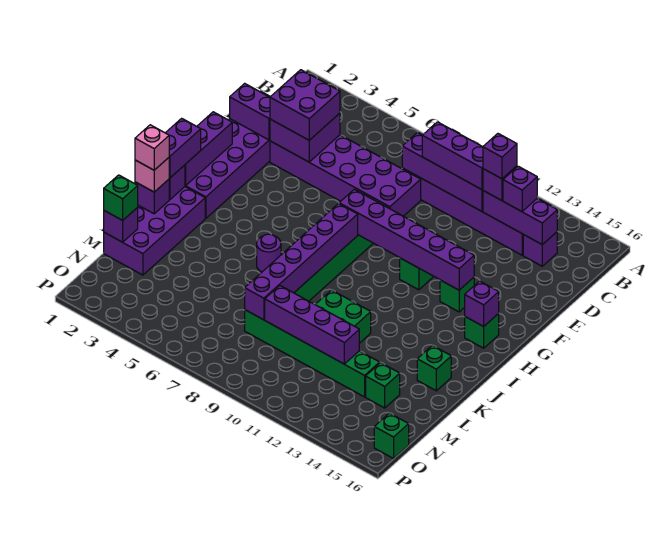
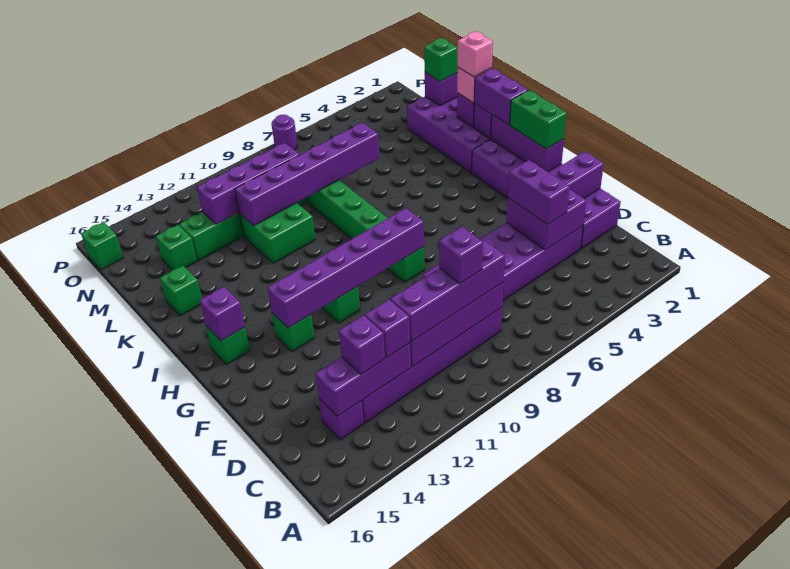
purple 1x3 brick [422,122,483,190] -> purple 1x4 brick [390,240,505,342]
purple 1x1 brick [483,134,517,179] -> purple 1x1 brick moved to [439,227,483,284]
purple 2x2 brick [270,70,340,140] -> purple 1x2 brick [508,160,570,225]
none -> green 1x2 brick [510,90,567,149]
purple 1x6 brick [245,204,358,320] -> purple 1x6 brick turned to [235,123,379,226]
purple 1x1 round brick [257,234,281,272] -> purple 1x1 round brick moved to [271,115,298,150]

